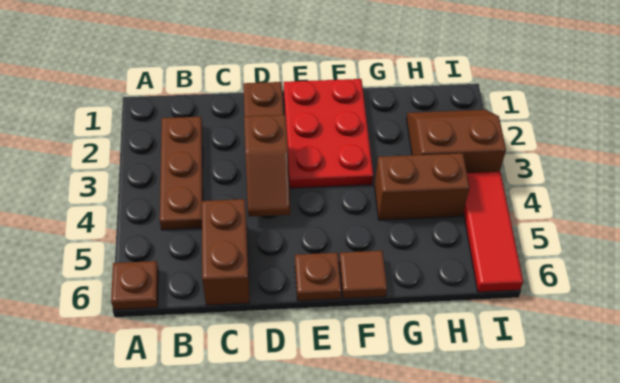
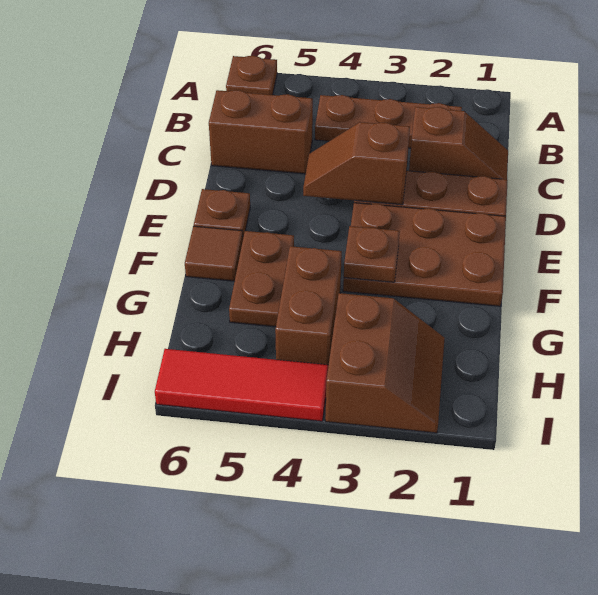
none -> brown 1x2 slope [409,107,508,179]
red 2x3 plate [284,79,373,188] -> brown 2x3 plate [343,203,506,306]
none -> brown 1x1 plate [344,226,400,282]
none -> brown 1x2 plate [229,231,294,327]

